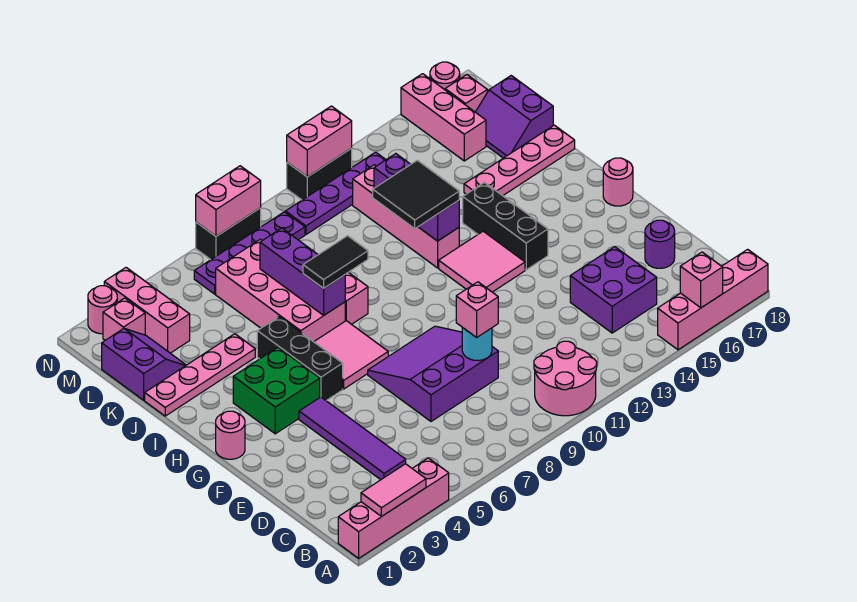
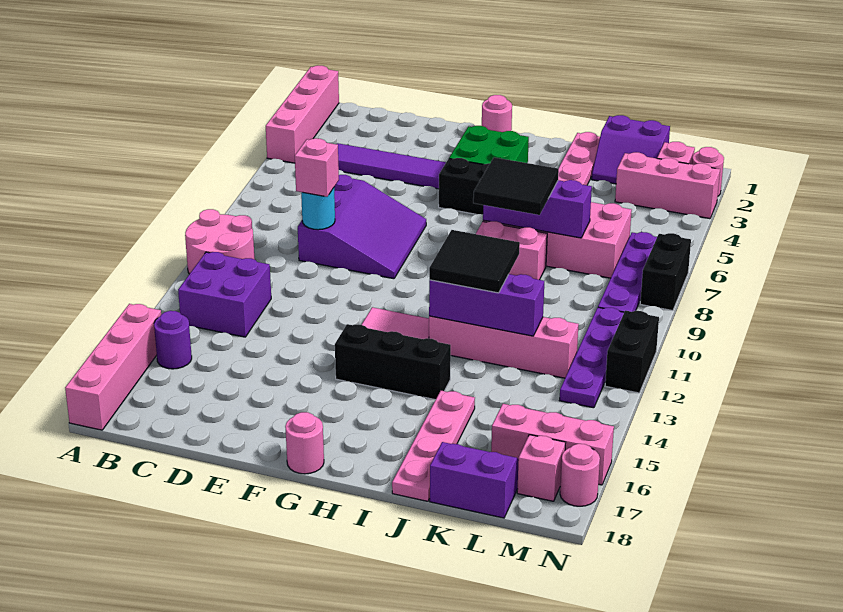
pink 1x2 tile [361,464,426,516] -> none
pink 1x1 brick [680,252,723,308] -> none
purple 2x2 brick [570,247,657,333] -> purple 2x2 brick moved to [178,252,271,337]
purple 1x1 round brick [645,220,675,268] -> purple 1x1 round brick moved to [154,311,192,369]
pink 2x2 tile [314,321,388,389] -> none
black 1x2 tile [303,236,368,288] -> black 2x2 tile [473,157,559,215]
pink 1x2 brick [196,166,261,236] -> none
pink 1x2 brick [287,106,352,177] -> none

